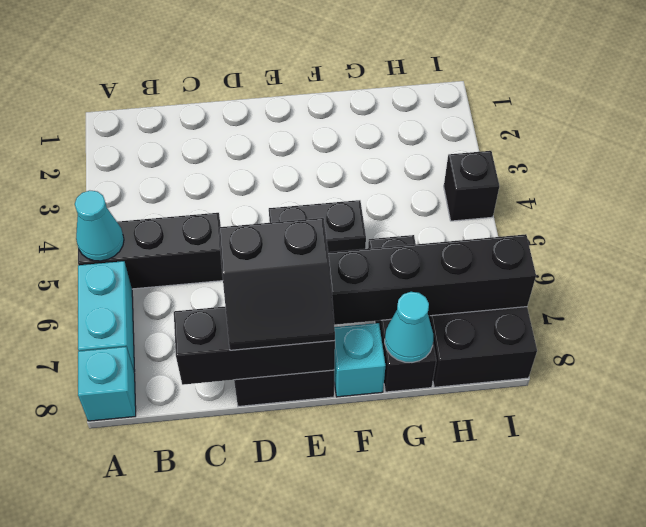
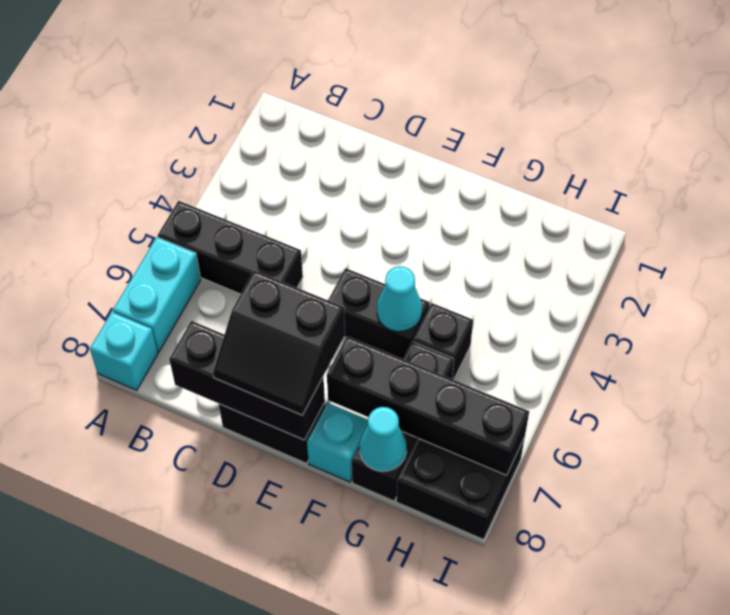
cyan 1x1 cone [75,191,124,261] -> cyan 1x1 cone moved to [377,266,422,332]
black 1x1 brick [444,151,499,221] -> black 1x1 brick moved to [413,303,473,380]

